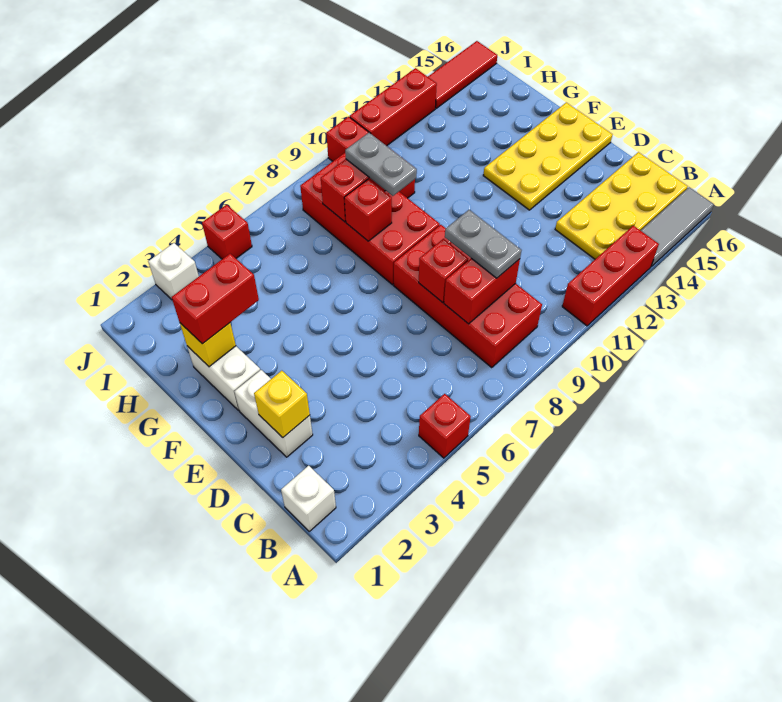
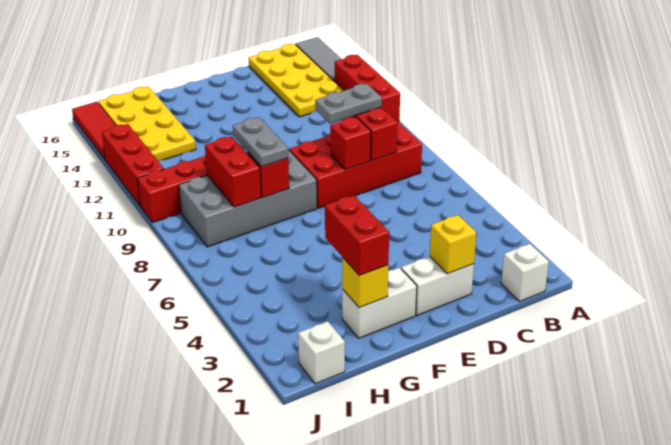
red 1x1 brick [419,394,471,458] -> none
yellow 2x4 plate [483,103,612,210] -> yellow 2x4 plate moved to [98,87,196,161]
red 2x4 brick [300,153,440,285] -> grey 2x4 brick [179,150,317,247]
grey 1x2 plate [345,133,417,196] -> grey 1x2 plate turned to [233,117,288,167]
white 1x1 brick [148,243,199,300] -> white 1x1 brick moved to [298,321,345,384]
red 1x1 brick [202,205,252,259] -> none

